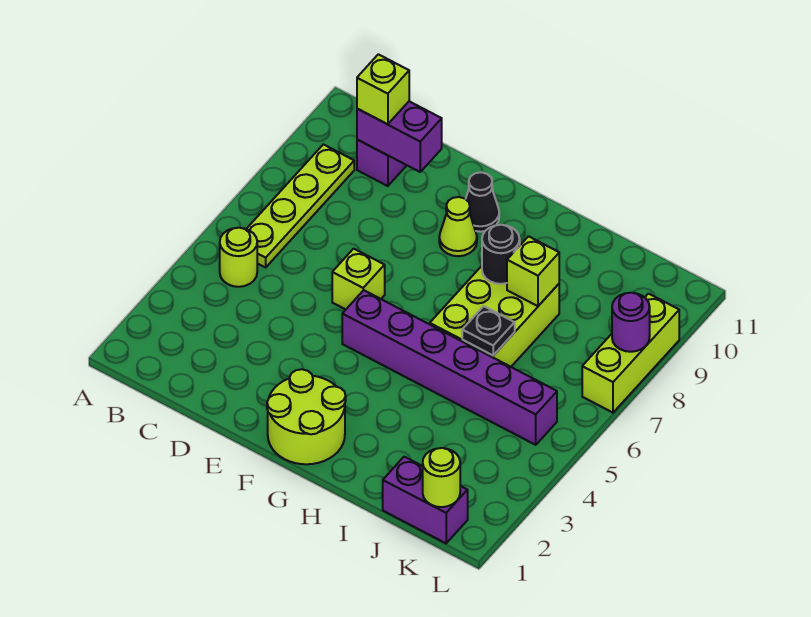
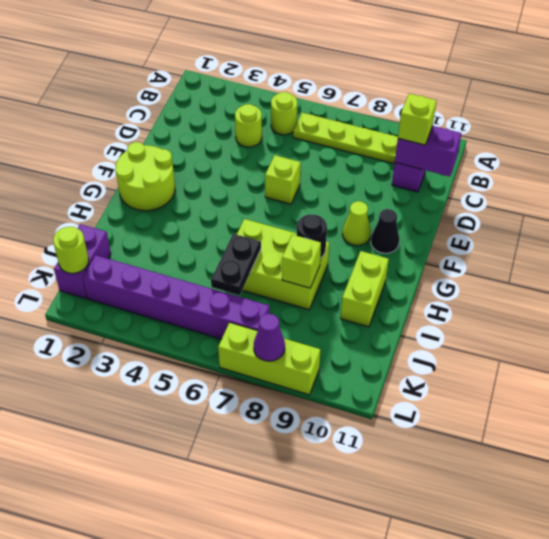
none -> lime 1x1 round brick [235,104,262,147]
purple 1x2 brick [357,101,442,172] -> purple 1x2 brick turned to [395,126,461,176]
purple 1x6 brick [342,290,557,445] -> purple 1x6 brick turned to [83,255,269,339]
none -> lime 1x2 brick [341,251,389,327]
black 1x1 plate [462,306,515,355] -> black 1x2 plate [211,234,261,295]
purple 1x1 round brick [612,293,650,352] -> purple 1x1 cone [254,314,285,361]

